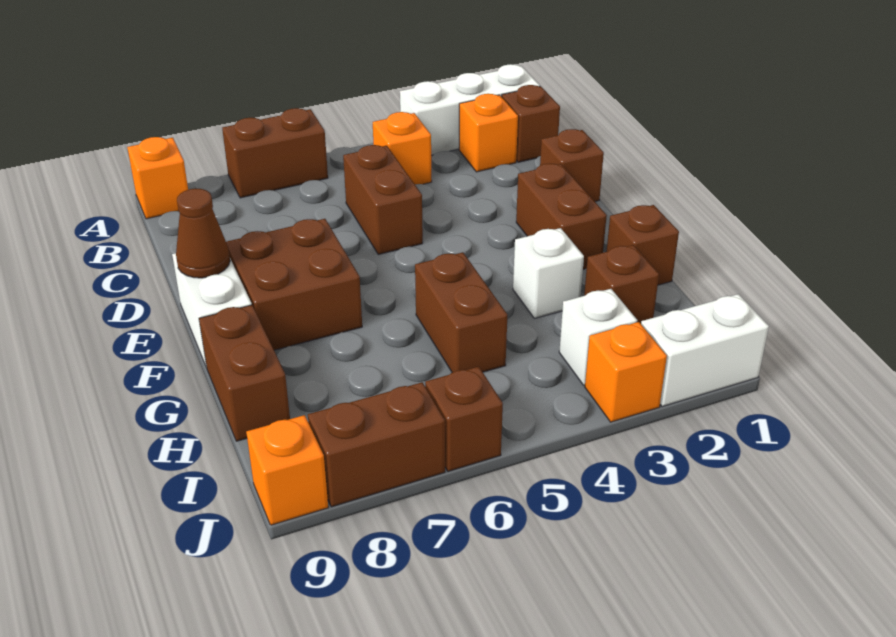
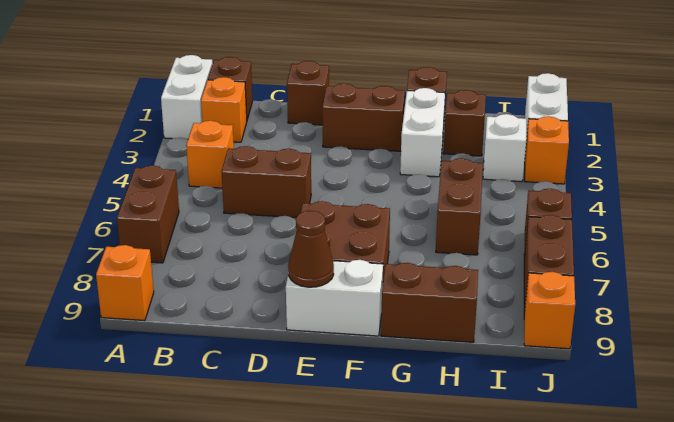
white 1x3 brick [400,64,540,155] -> white 1x2 brick [161,55,213,139]
white 1x1 brick [513,228,584,319] -> white 1x2 brick [400,88,445,177]
brown 1x2 brick [415,252,507,373] -> brown 1x2 brick turned to [436,158,483,255]

